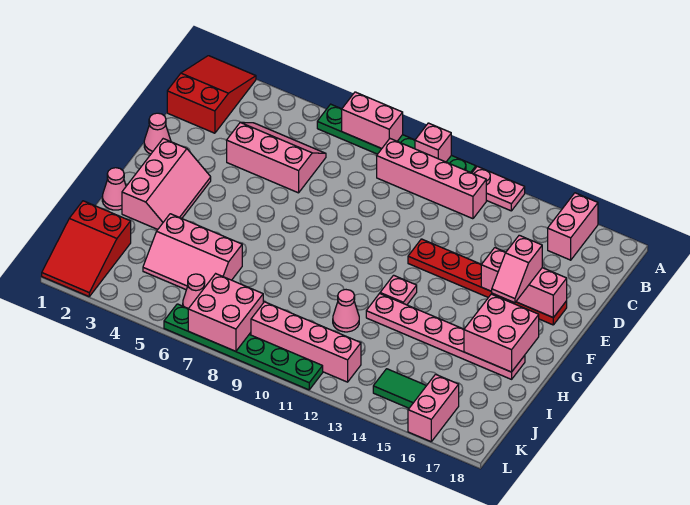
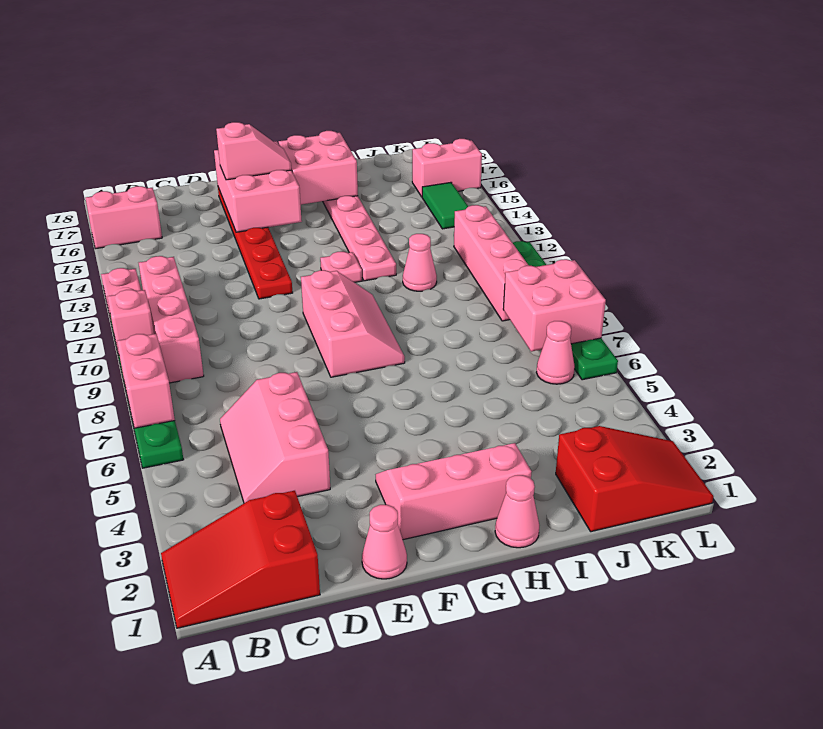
pink 1x3 brick [481,248,567,317] -> pink 2x3 brick [214,141,302,232]
pink 2x3 slope [143,214,242,290] -> pink 2x3 slope moved to [301,270,405,377]

